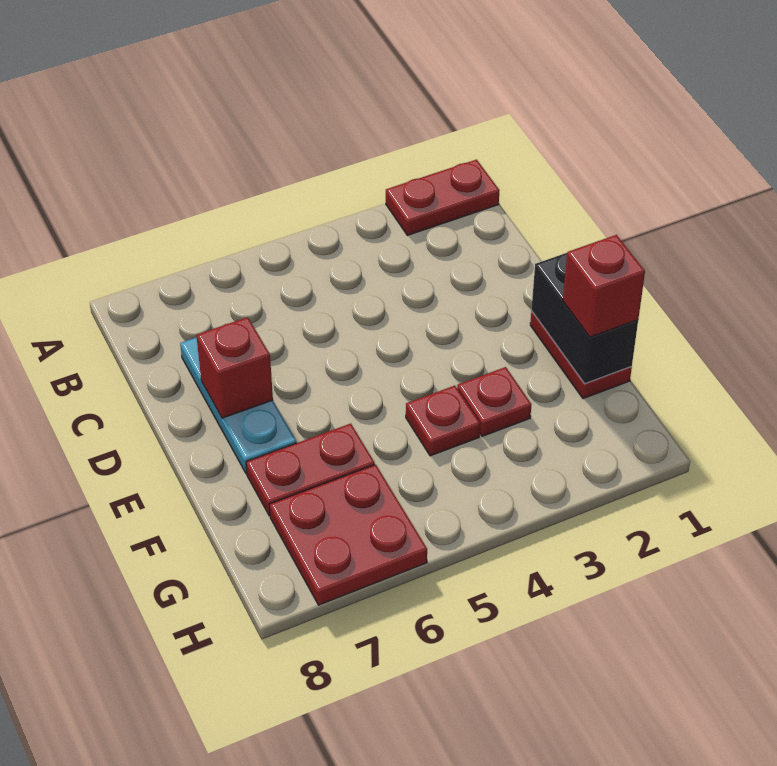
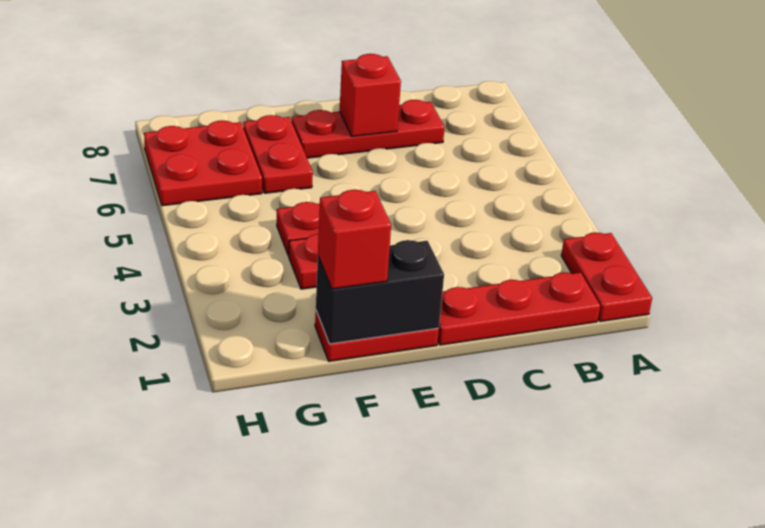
none -> red 1x3 plate [438,272,600,345]
cyan 1x3 plate [180,337,297,474] -> red 1x3 plate [292,100,445,158]

